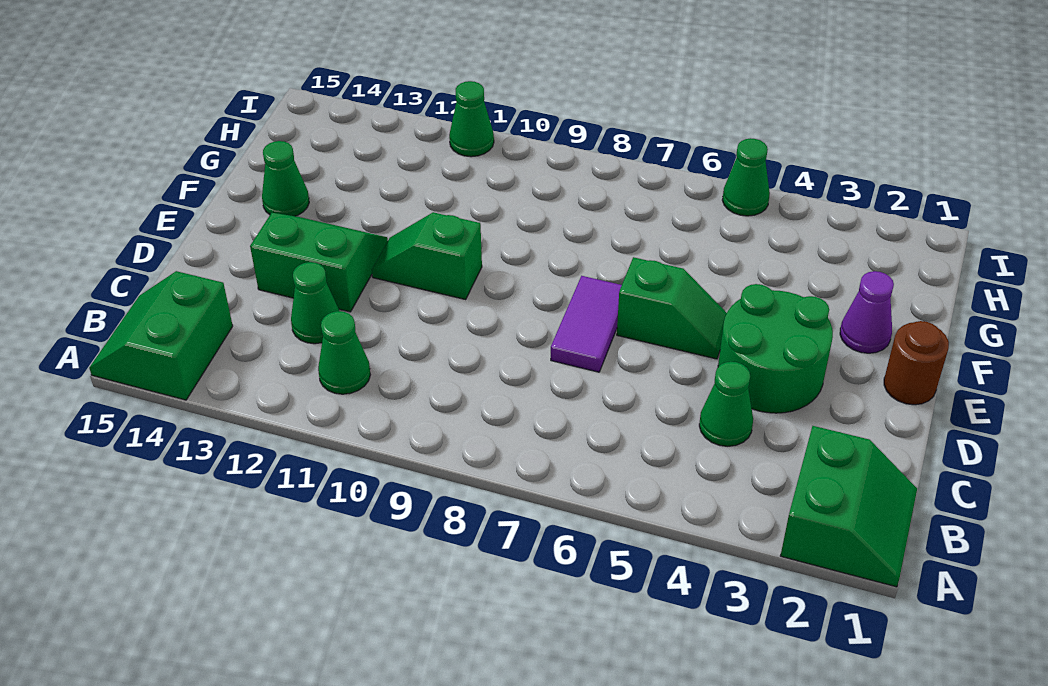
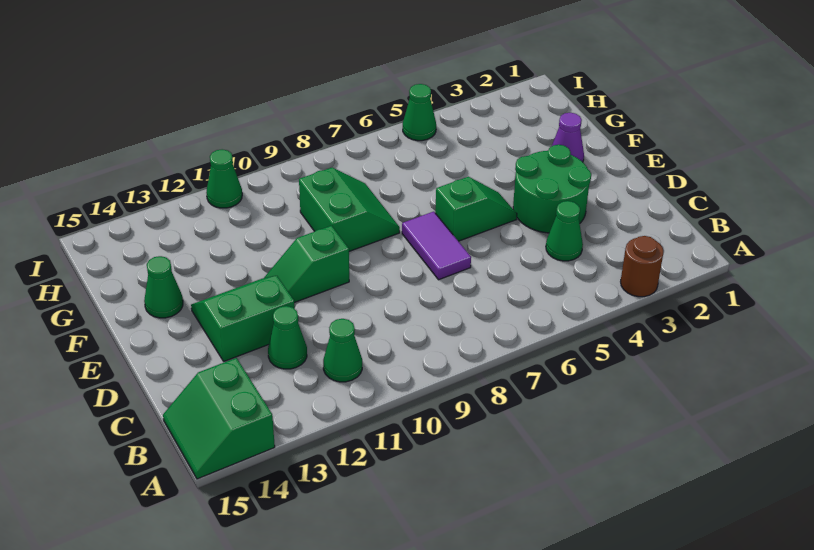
green 2x2 slope [781,426,917,587] -> green 2x2 slope moved to [299,168,400,251]
brown 1x1 round brick [884,321,949,405] -> brown 1x1 round brick moved to [621,236,664,297]

